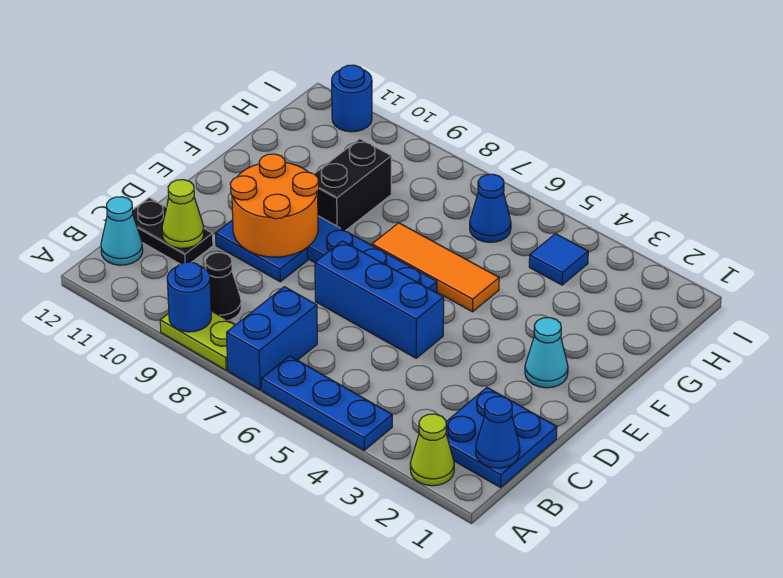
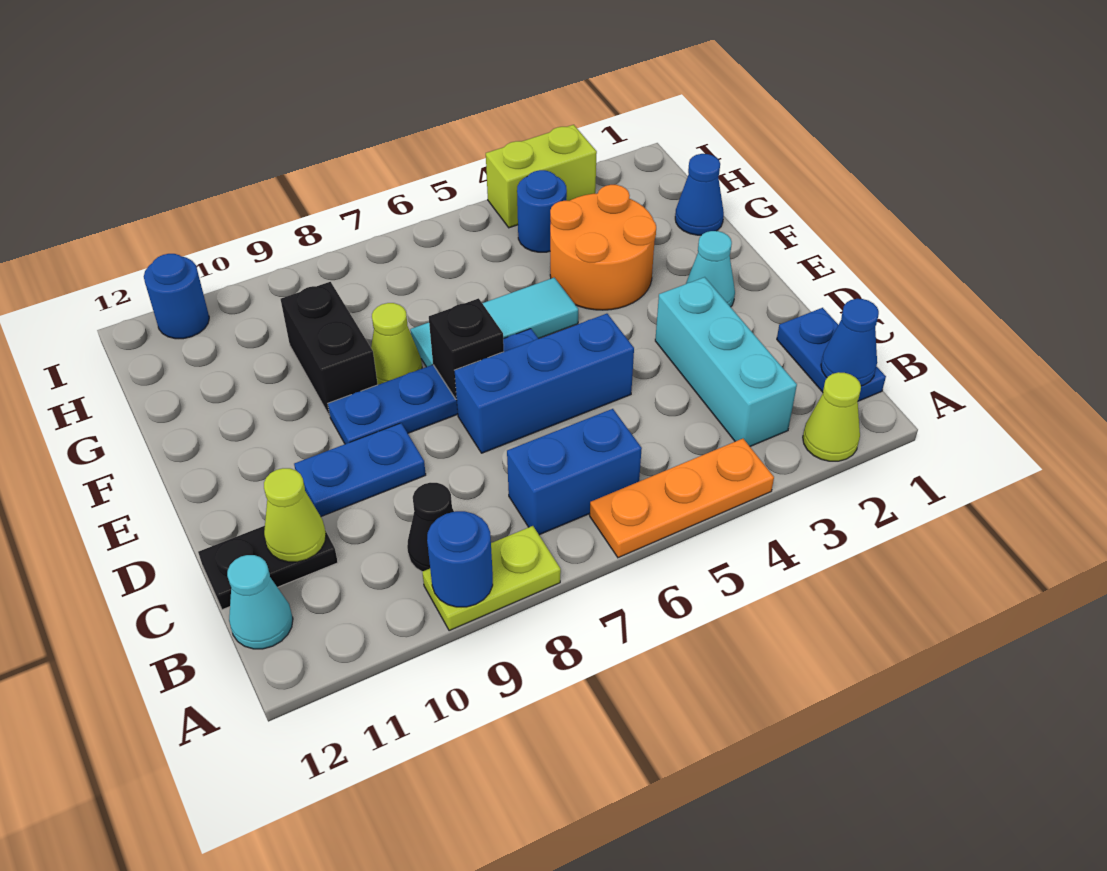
blue 1x3 plate [262,356,392,450] -> orange 1x3 plate [590,439,774,558]
blue 1x2 brick [227,287,317,390] -> blue 1x2 brick turned to [507,409,642,535]
blue 2x2 plate [446,388,557,487] -> blue 1x2 plate [777,308,886,401]
none -> cyan 1x3 brick [655,277,797,446]
orange 2x2 round brick [230,154,319,257] -> orange 2x2 round brick moved to [550,185,656,310]
none -> black 1x1 brick [429,298,504,399]
orange 1x3 tile [372,223,499,312] -> cyan 1x3 tile [410,278,578,367]
none -> lime 1x1 cone [371,303,422,385]
blue 1x1 tile [529,234,588,285] -> blue 1x1 round brick [517,170,567,252]
blue 1x1 cone [470,174,511,242] -> blue 1x1 cone moved to [675,154,724,235]
none -> lime 1x2 brick [486,125,597,228]

